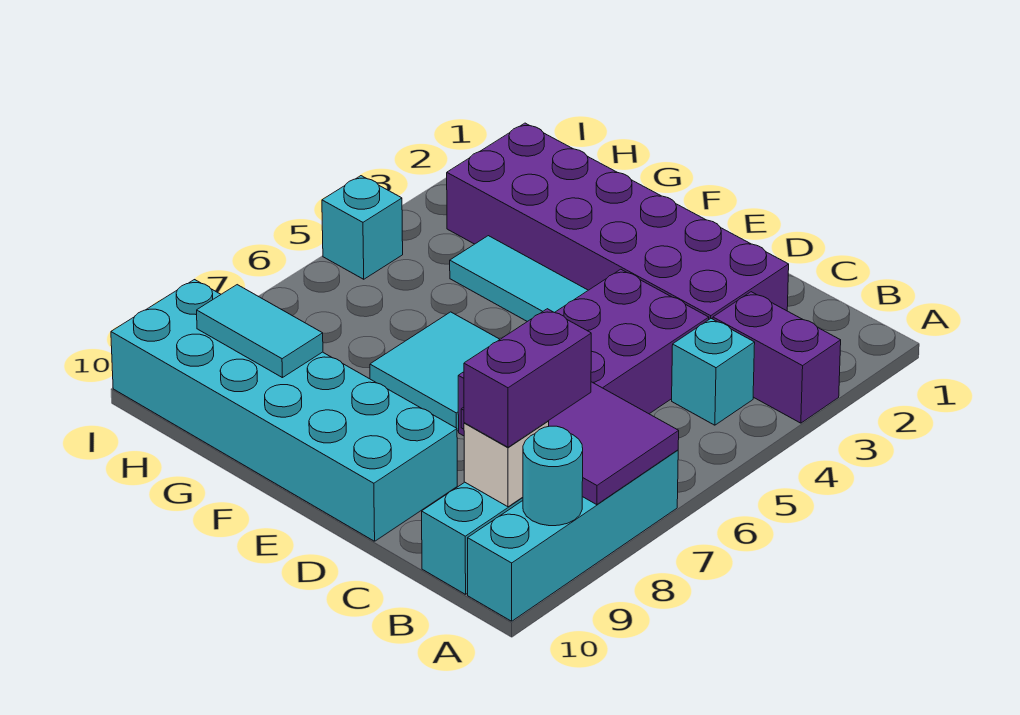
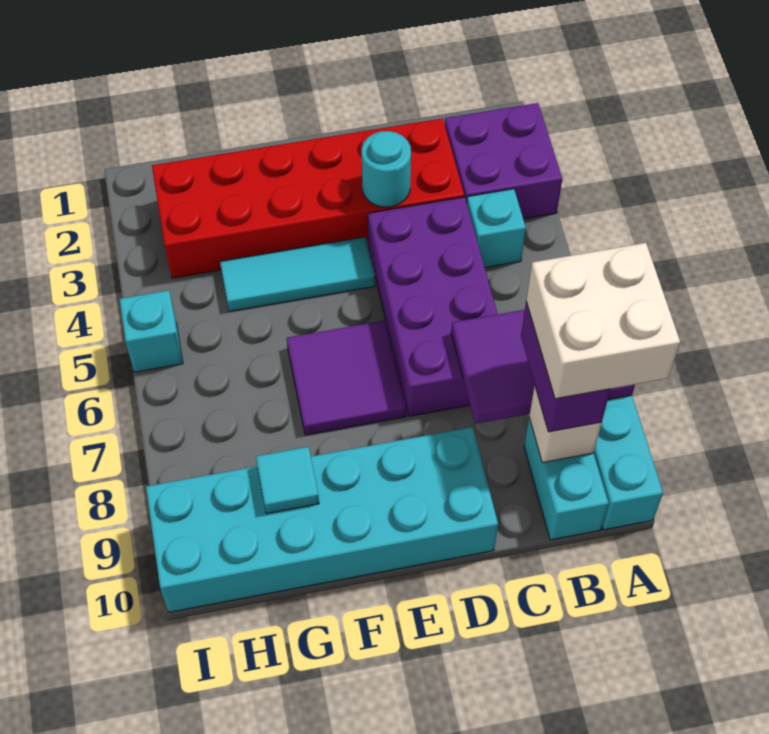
purple 1x2 brick [713,292,841,423] -> purple 2x2 brick [445,103,562,219]
none -> white 2x2 brick [526,243,680,399]
cyan 1x1 round brick [523,426,583,526] -> cyan 1x1 round brick moved to [362,131,411,207]
purple 2x6 brick [447,123,789,319] -> red 2x6 brick [152,118,464,278]
cyan 2x2 tile [370,312,500,431] -> purple 2x2 tile [287,320,406,435]
cyan 1x2 tile [197,285,323,378] -> cyan 1x1 tile [256,447,319,514]

